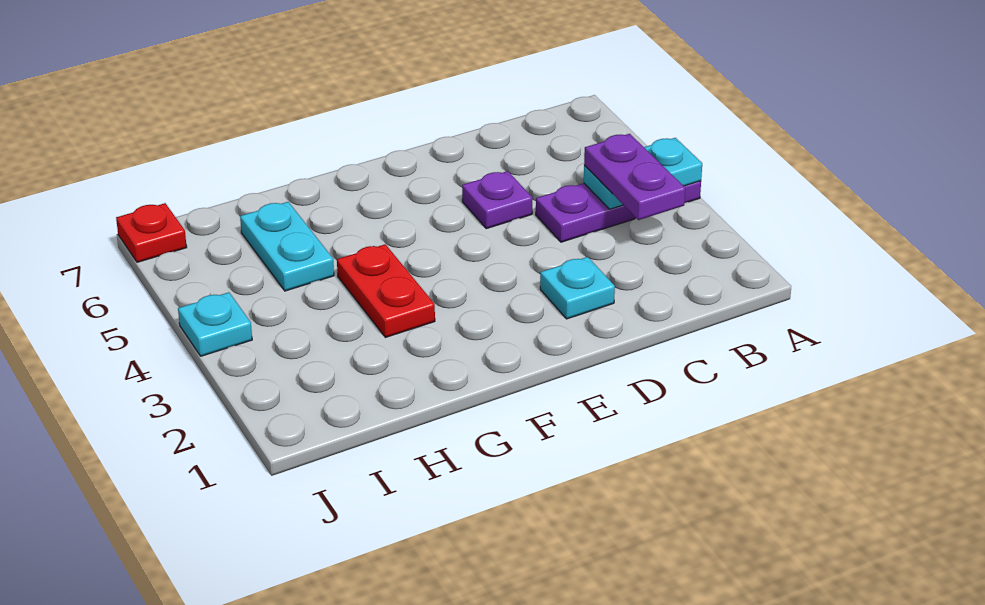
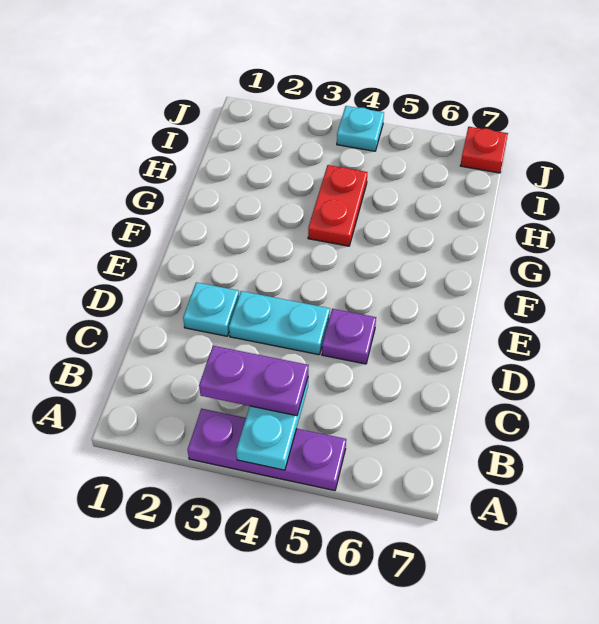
purple 1x3 plate [536,181,701,242] -> purple 1x3 plate turned to [188,409,346,491]
red 1x2 plate [337,244,435,338] -> red 1x2 plate turned to [308,165,368,246]
cyan 1x2 plate [240,202,334,291] -> cyan 1x2 plate moved to [229,291,330,355]

